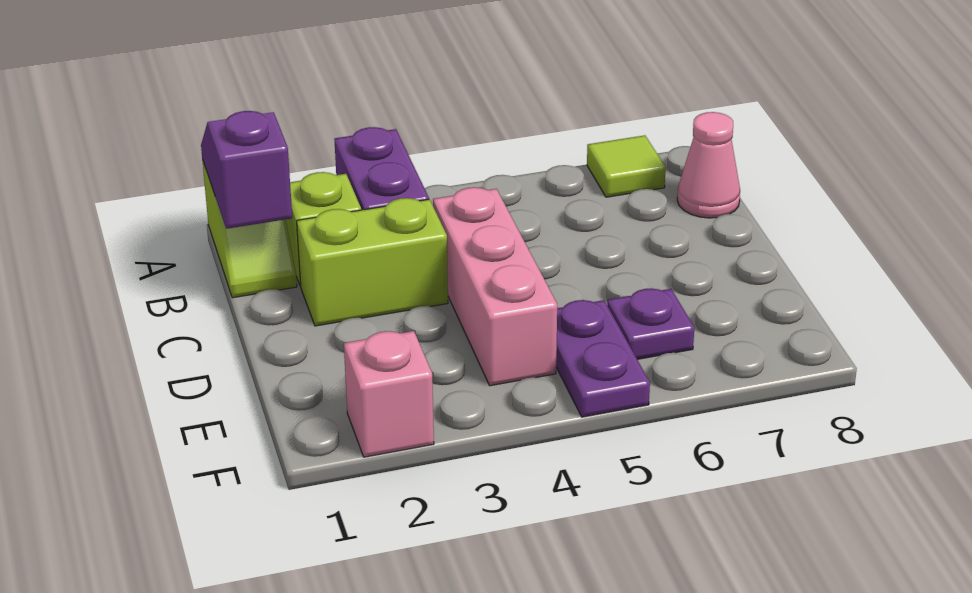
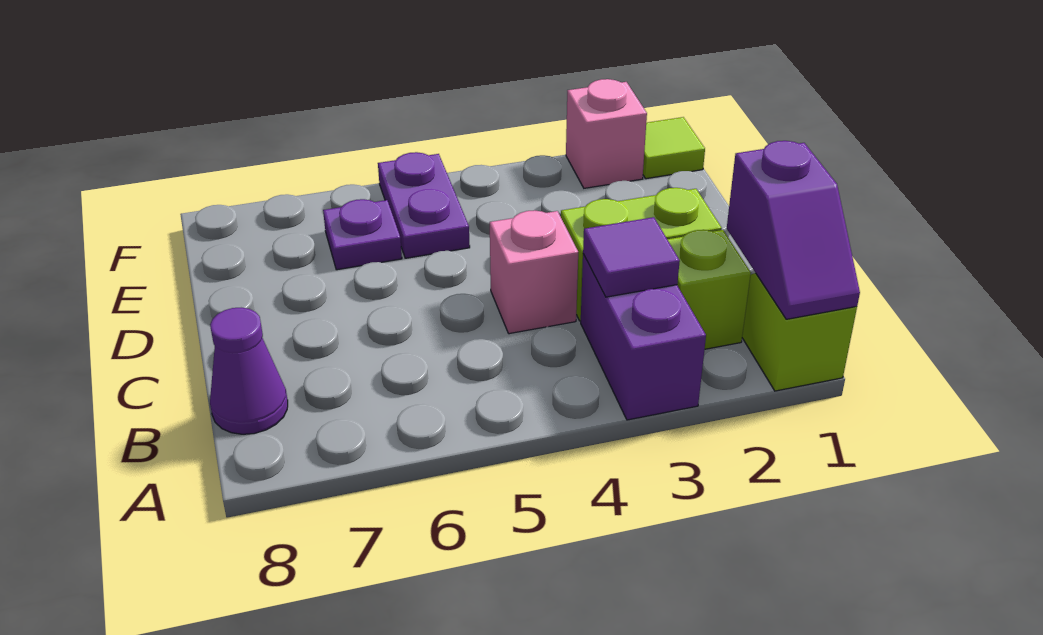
lime 1x1 tile [587,135,666,197] -> lime 1x1 tile moved to [643,117,705,179]
none -> purple 1x1 tile [583,217,680,297]
pink 1x1 cone [677,112,740,218] -> purple 1x1 cone [210,308,288,434]
pink 1x3 brick [433,187,557,386] -> pink 1x1 brick [490,210,578,334]

